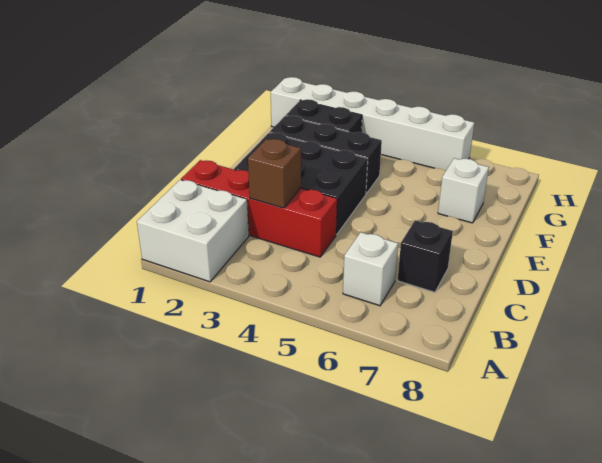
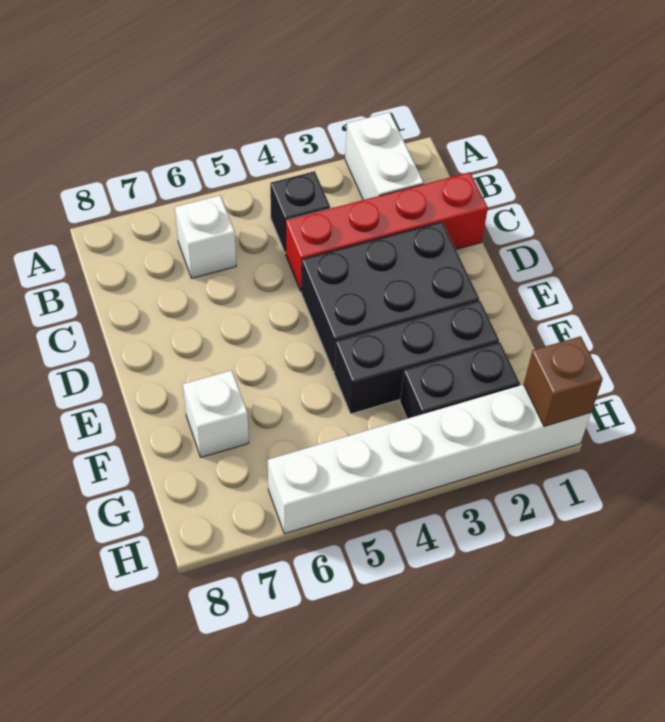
white 2x2 brick [137,180,249,282] -> white 1x2 brick [345,112,424,200]
brown 1x1 brick [248,139,301,208] -> brown 1x1 brick moved to [524,336,603,427]
black 1x1 brick [398,220,453,292] -> black 1x1 brick moved to [270,171,330,254]

